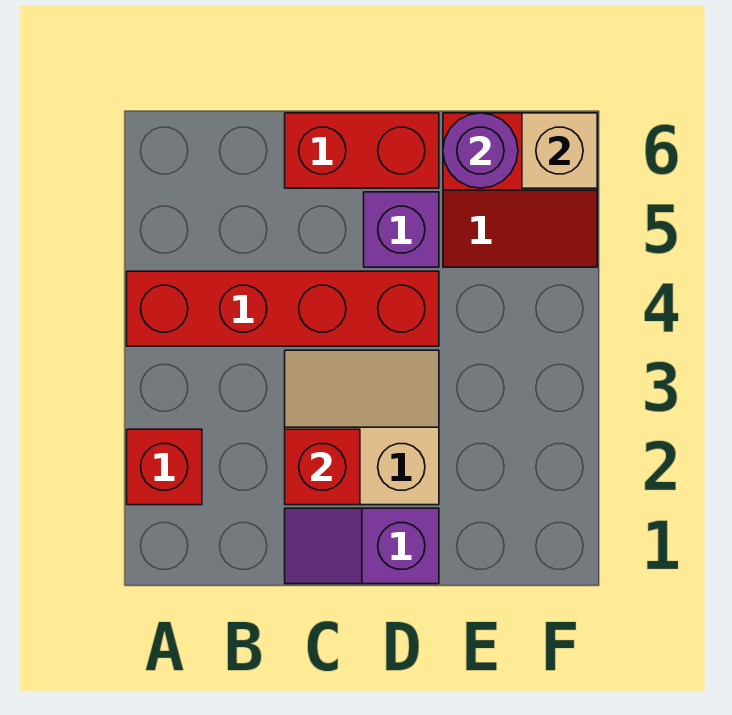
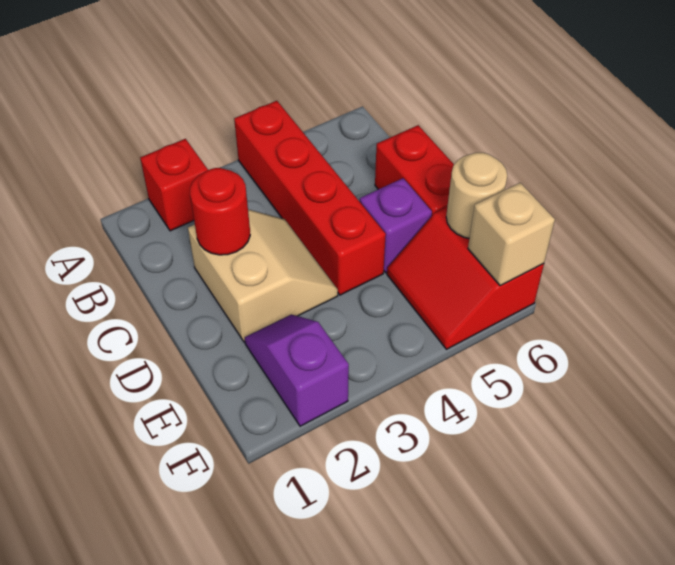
purple 1x2 slope [285,508,439,584] -> purple 1x2 slope moved to [245,314,349,426]
red 1x1 brick [285,429,360,505] -> red 1x1 round brick [190,168,250,255]
purple 1x1 round brick [443,113,518,188] -> tan 1x1 round brick [446,153,507,238]

